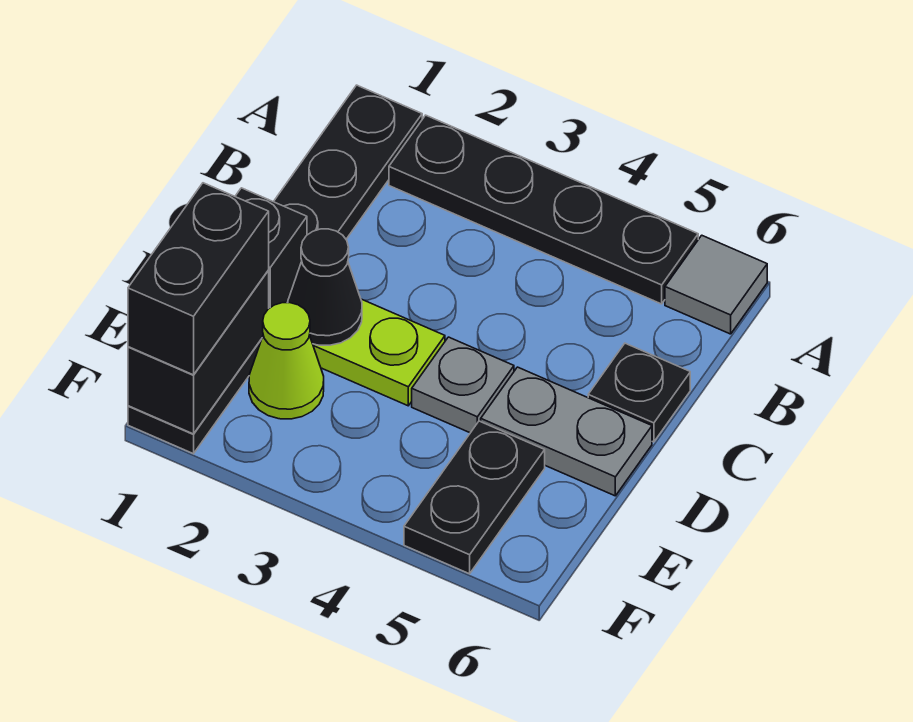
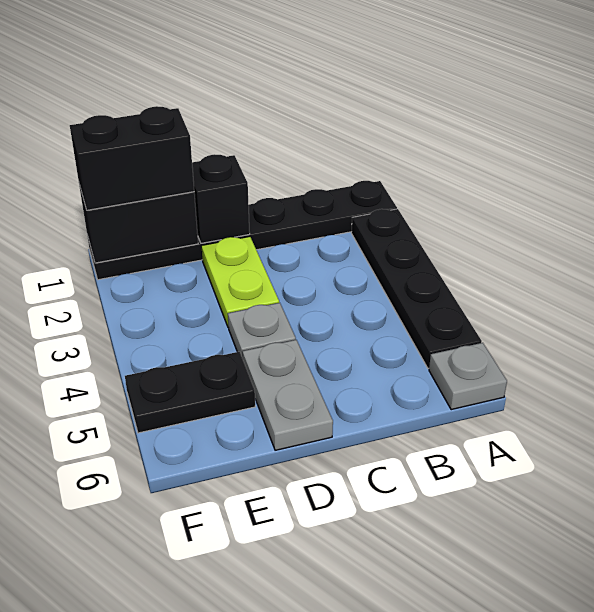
grey 1x1 tile [665,235,767,334] -> grey 1x1 plate [429,343,507,410]
black 1x1 plate [588,343,690,442] -> none
black 1x1 cone [288,229,362,345] -> none
lime 1x1 cone [249,302,324,419] -> none

